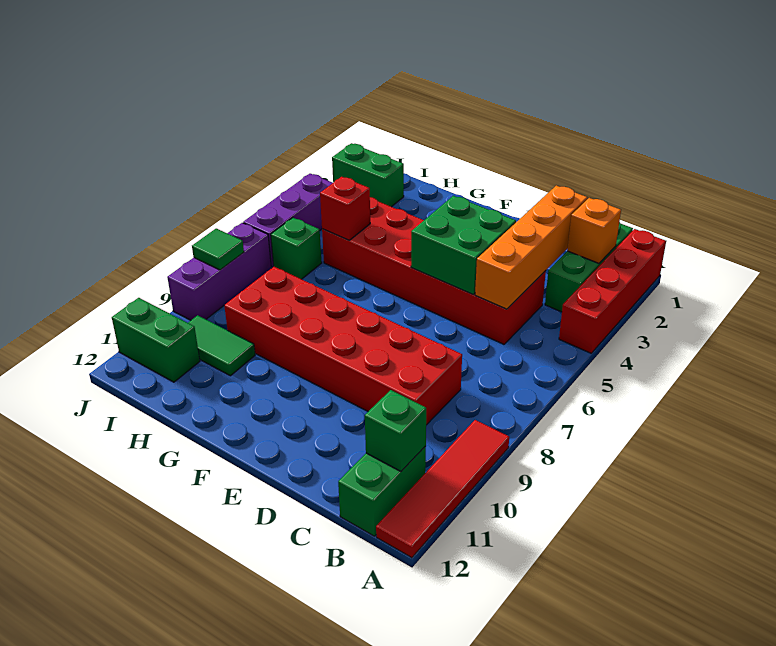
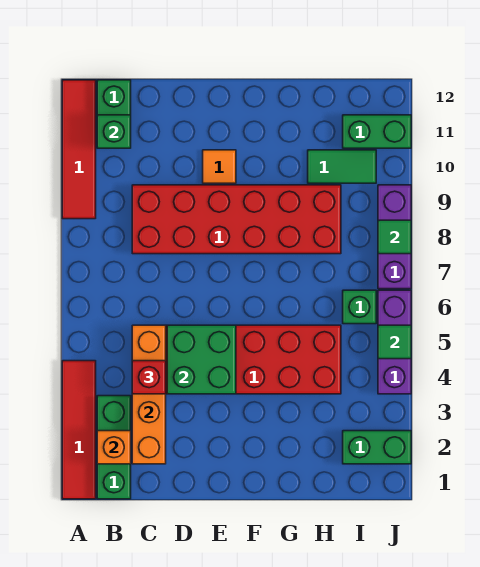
red 1x4 brick [559,229,666,353] -> red 1x4 tile [62,361,96,499]
none -> orange 1x1 tile [203,150,236,183]
red 1x1 brick [320,177,370,240] -> red 1x1 brick moved to [132,361,166,394]
none -> green 1x1 tile [378,325,411,359]

